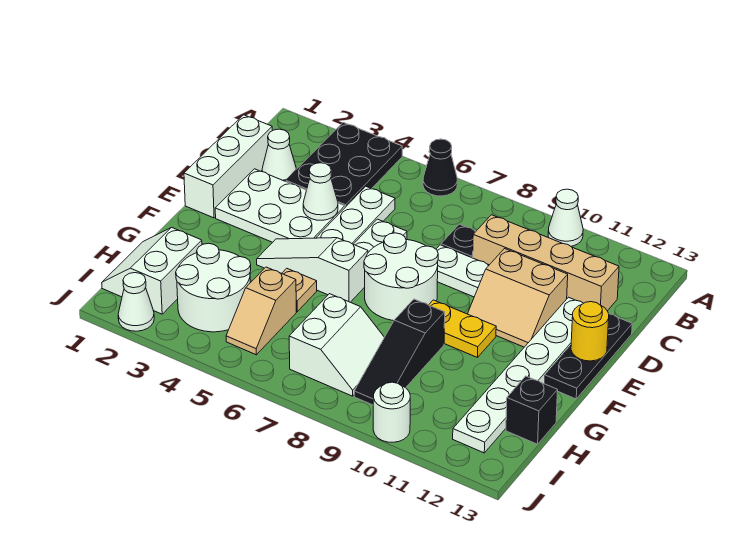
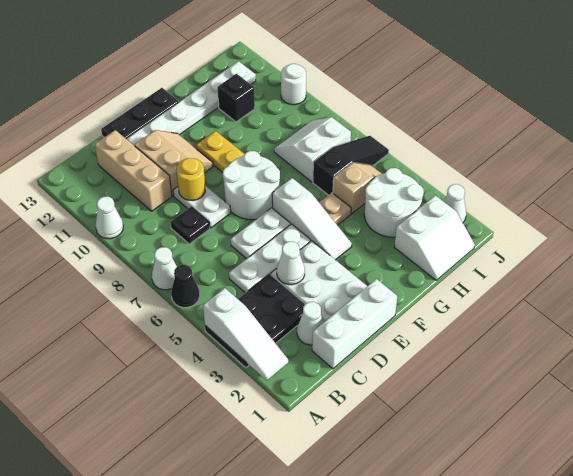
none -> white 1x3 slope [203,288,288,380]
none -> white 1x1 cone [152,247,177,290]
tan 1x4 brick [473,215,619,311] -> tan 1x3 brick [95,130,172,211]
yellow 1x1 round brick [571,302,609,361] -> yellow 1x1 round brick moved to [176,158,205,200]
black 1x3 slope [354,299,445,405] -> black 1x3 slope moved to [313,136,389,195]
black 1x1 brick [506,376,558,444] -> black 1x1 brick moved to [218,74,255,122]

